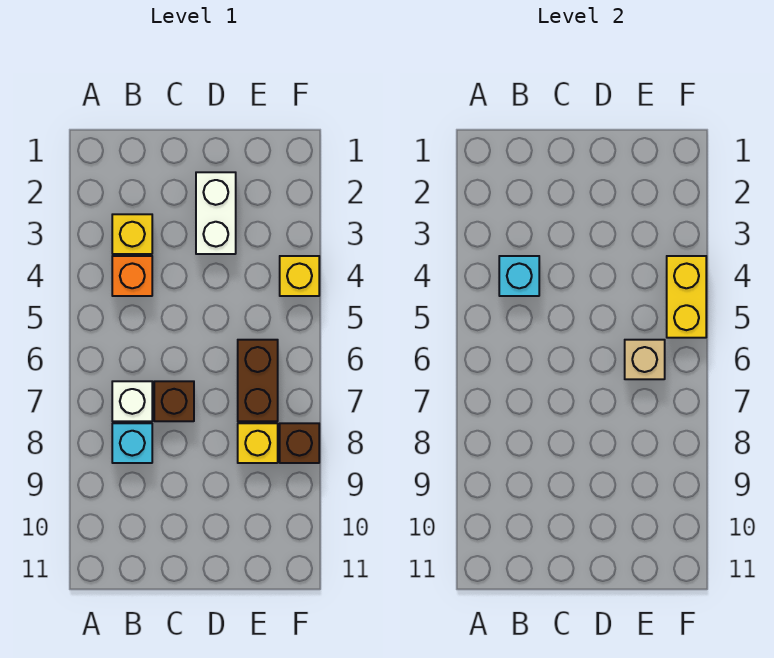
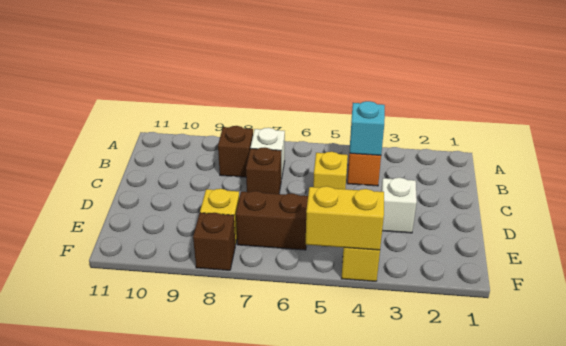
yellow 1x1 brick [112,214,152,254] -> yellow 1x1 brick moved to [313,152,348,189]
cyan 1x1 brick [112,423,152,463] -> brown 1x1 brick [218,126,253,177]
white 1x2 brick [196,172,236,254] -> white 1x1 brick [381,178,417,233]
tan 1x1 brick [625,340,665,379] -> none

